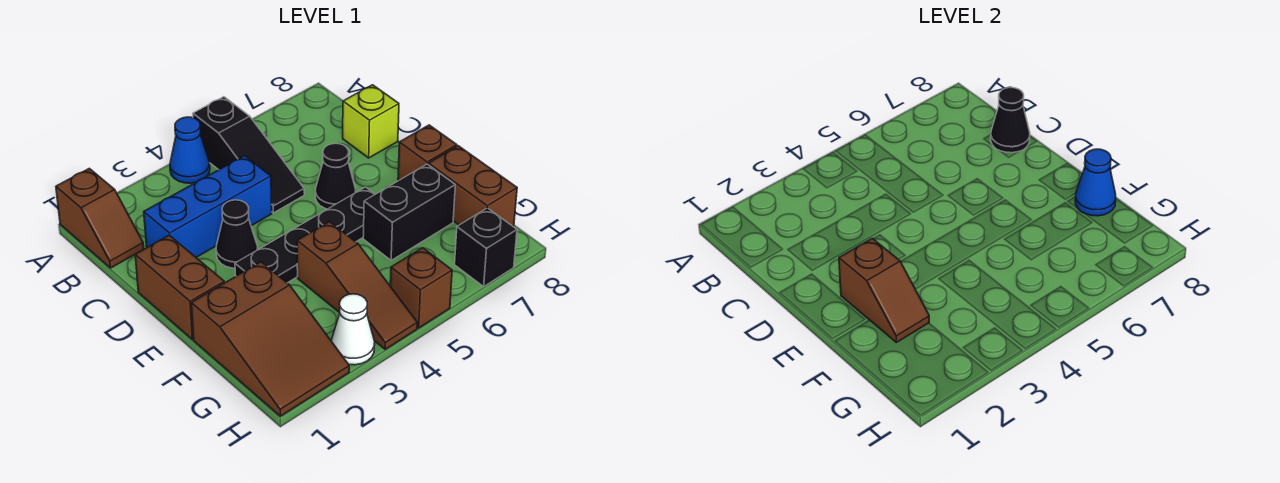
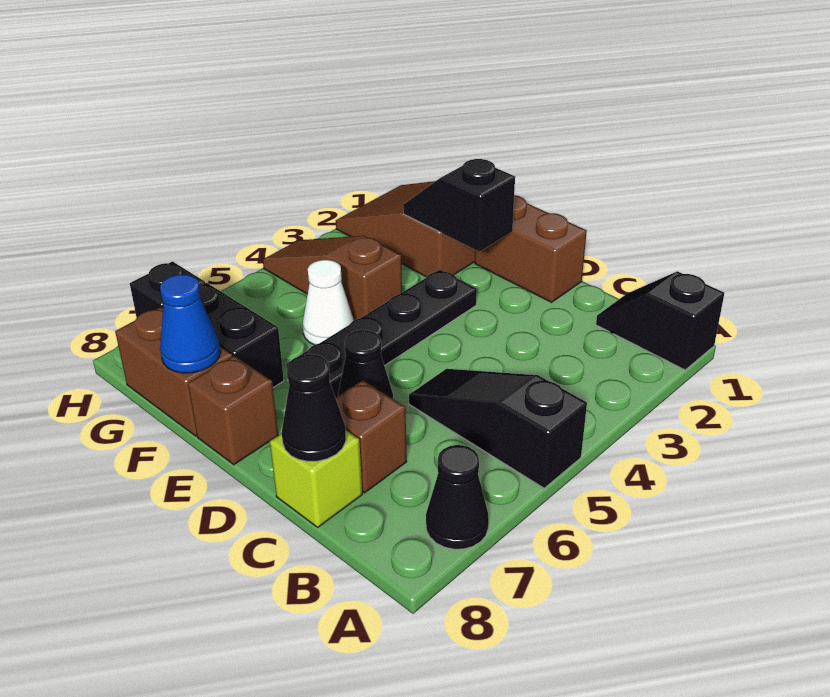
brown 1x2 slope [56,168,144,268] -> black 1x2 slope [596,271,724,370]
blue 1x1 cone [170,117,210,183] -> none
blue 1x3 brick [144,156,272,257] -> none
black 1x1 cone [216,200,258,268] -> black 1x1 cone moved to [426,445,489,549]
brown 1x2 slope [839,238,929,342] -> black 1x2 slope [403,159,515,252]
black 1x2 brick [363,164,455,260] -> black 1x2 brick turned to [199,283,284,388]
white 1x1 cone [332,294,375,365] -> white 1x1 cone moved to [303,260,354,345]
brown 1x1 brick [390,248,452,328] -> brown 1x1 brick moved to [336,380,407,493]

